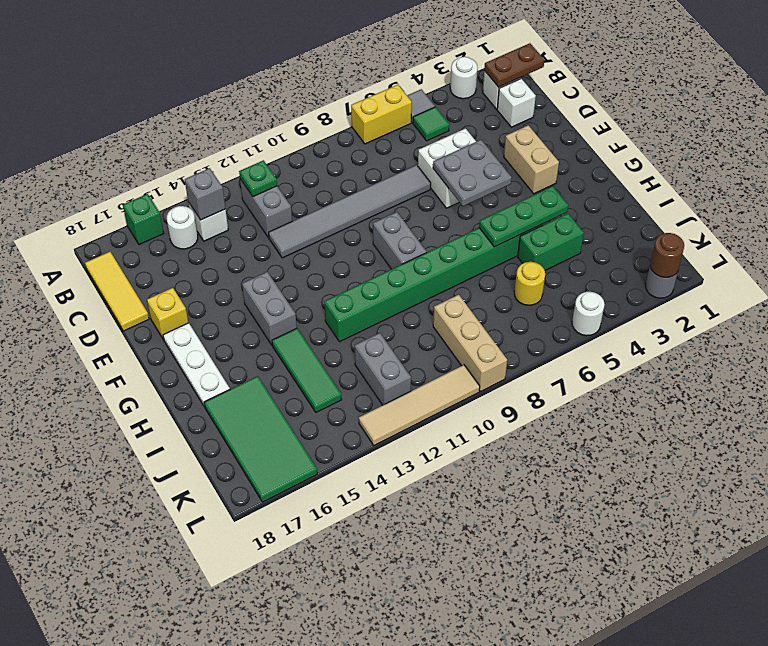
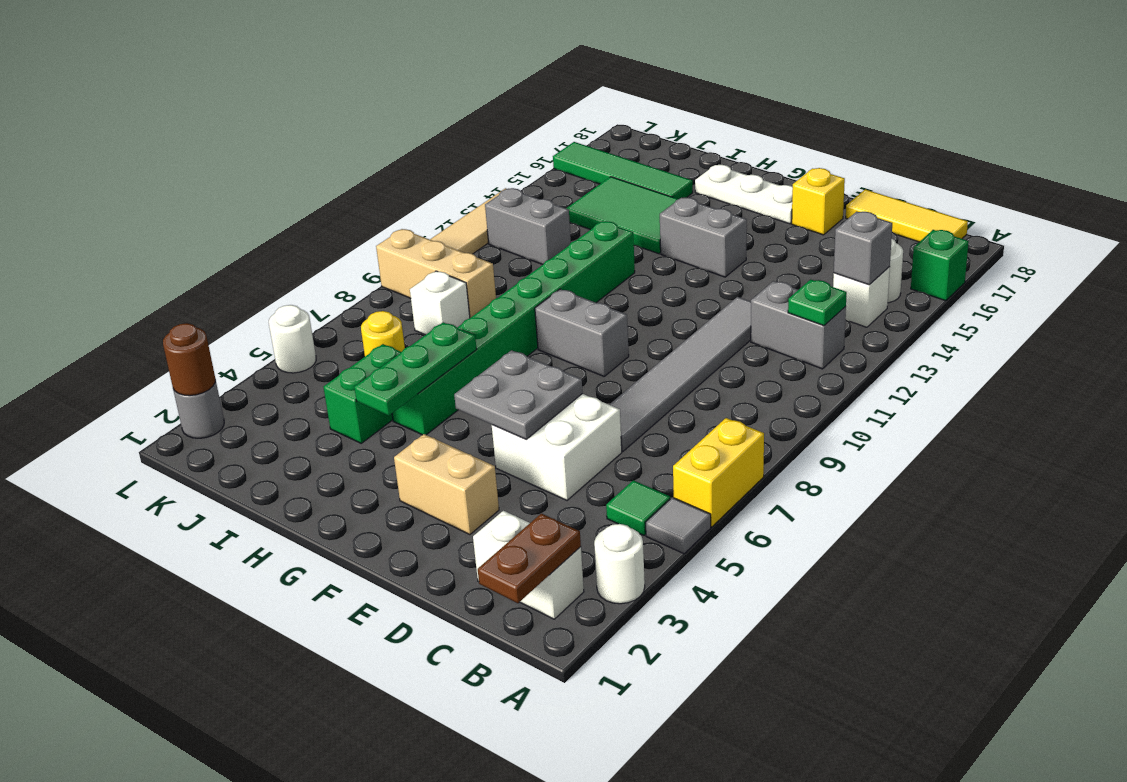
green 1x3 tile [272,328,342,412] -> green 2x3 tile [566,177,678,254]
green 2x4 tile [204,376,317,502] -> green 1x4 tile [553,142,693,199]
none -> white 1x1 brick [410,271,470,335]

